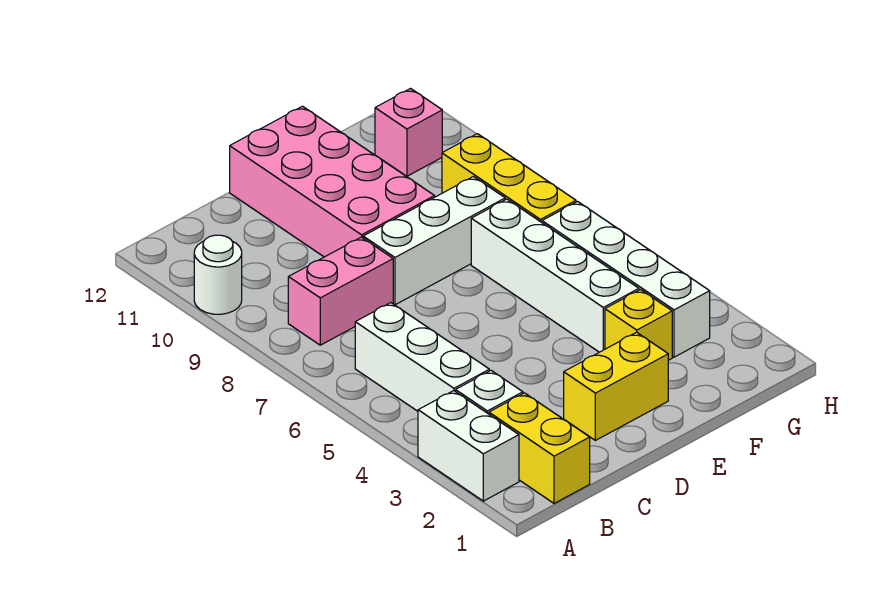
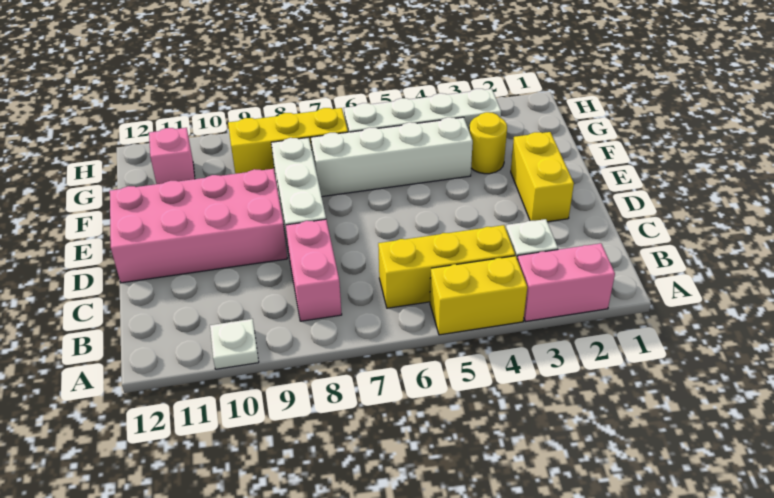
white 1x2 brick [418,391,519,501] -> pink 1x2 brick [517,243,615,322]
white 1x1 round brick [194,235,242,314] -> white 1x1 plate [210,319,259,369]
yellow 1x2 brick [489,393,590,503] -> yellow 1x2 brick moved to [430,256,527,335]
white 1x3 brick [355,303,489,411] -> yellow 1x3 brick [378,225,515,308]
yellow 1x1 brick [605,290,672,360] -> yellow 1x1 round brick [469,112,507,174]

